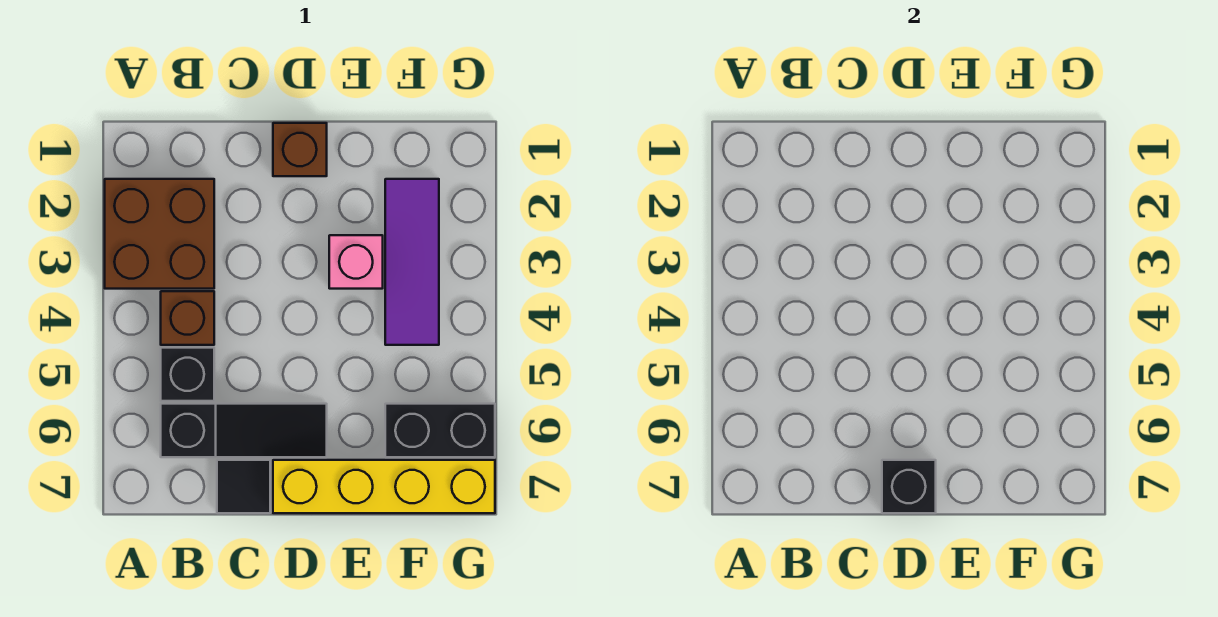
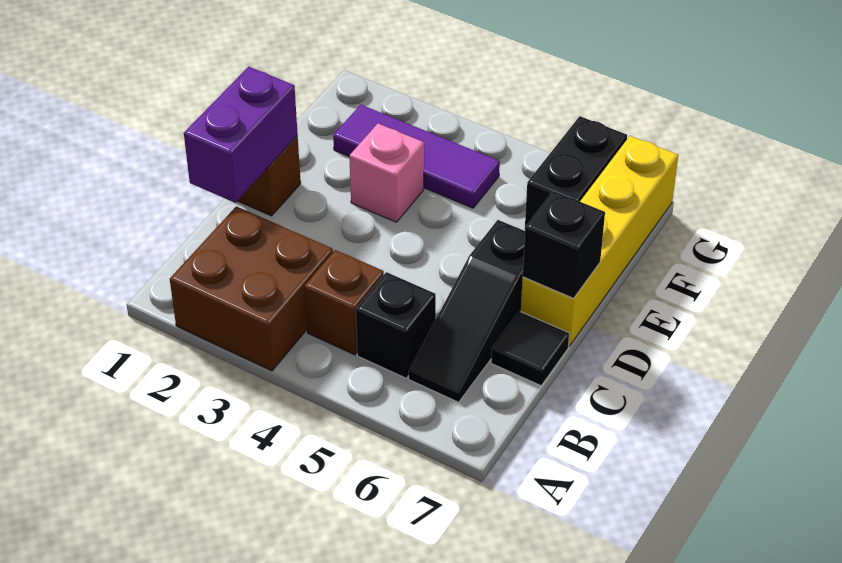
black 1x3 slope [161,404,327,457] -> black 1x3 slope turned to [409,220,525,402]
none -> purple 1x2 brick [184,67,298,203]

